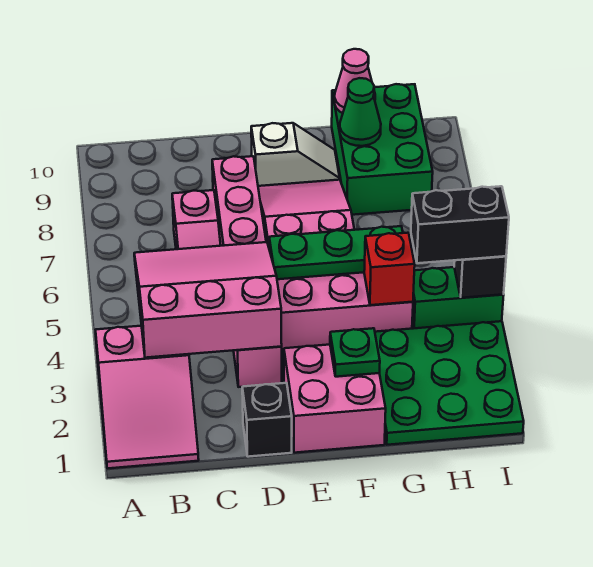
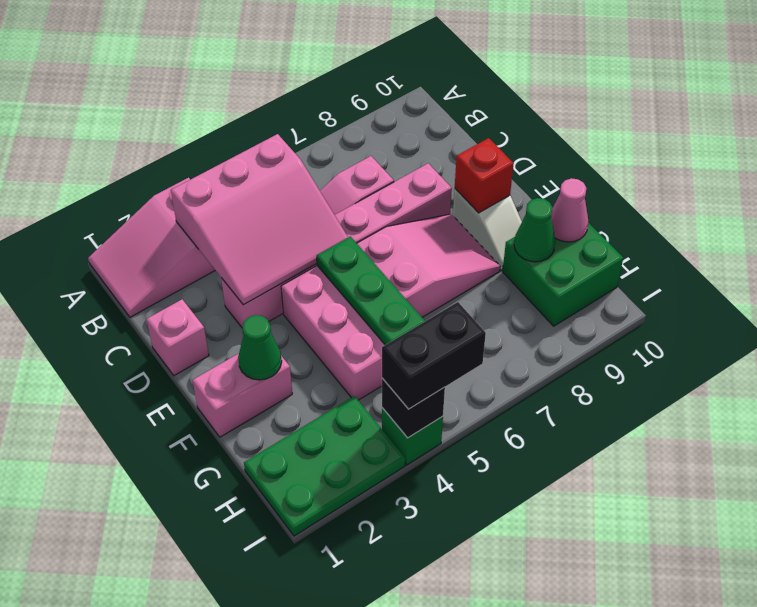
pink 3x3 slope [134,242,282,358] -> pink 3x3 slope turned to [171,134,348,305]
black 1x1 brick [242,383,292,457] -> pink 1x1 brick [146,299,209,375]
pink 2x2 brick [284,345,386,453] -> pink 1x2 brick [193,353,292,437]
green 1x1 plate [330,328,380,377] -> green 1x1 cone [238,315,282,380]
green 3x3 plate [375,321,524,445] -> green 2x3 plate [244,396,405,536]
red 1x1 brick [364,233,415,305] -> red 1x1 brick moved to [455,138,514,213]
green 2x3 brick [332,84,433,215] -> green 2x2 brick [503,223,623,326]
green 1x2 brick [412,267,504,329] -> green 1x1 brick [382,408,443,465]
black 1x2 brick [411,186,509,263] -> black 1x2 brick turned to [382,302,486,409]

